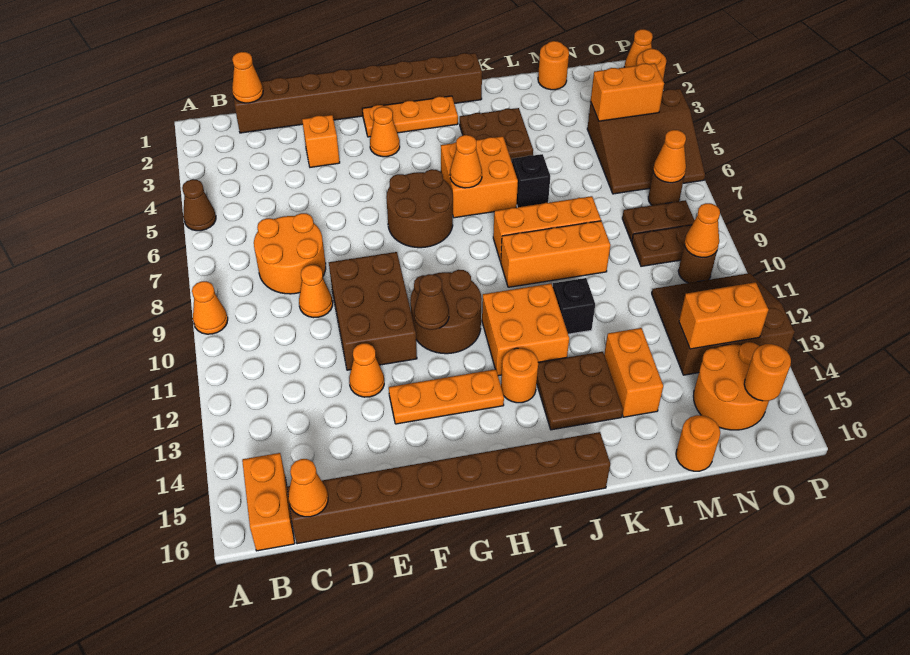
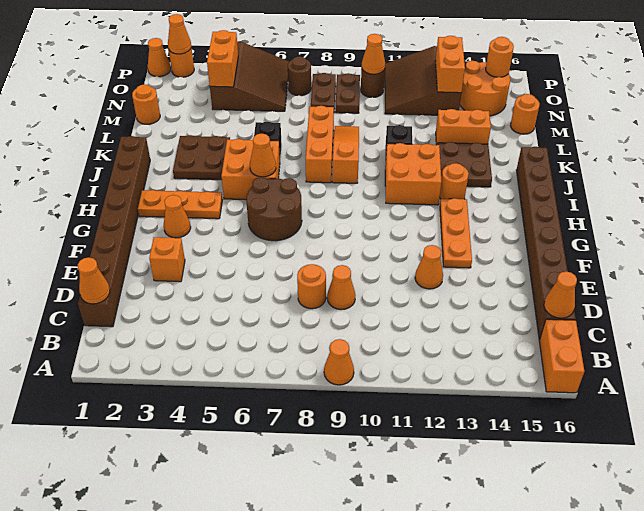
brown 1x1 cone [182,179,216,231] -> none
orange 1x2 brick [242,453,295,551] -> orange 1x2 brick turned to [539,319,584,393]
orange 2x2 round brick [254,213,326,294] -> orange 1x1 round brick [297,264,326,309]
brown 2x3 brick [329,252,417,370] -> none
orange 1x3 plate [362,96,458,137] -> orange 1x3 plate turned to [138,190,222,219]
brown 2x2 round brick [411,270,482,354] -> none
brown 1x1 cone [414,274,449,330] -> none
orange 1x3 brick [501,221,610,287] -> orange 1x3 slope [332,126,359,183]
orange 1x1 cone [653,130,686,183] -> orange 1x1 cone moved to [168,14,191,54]

